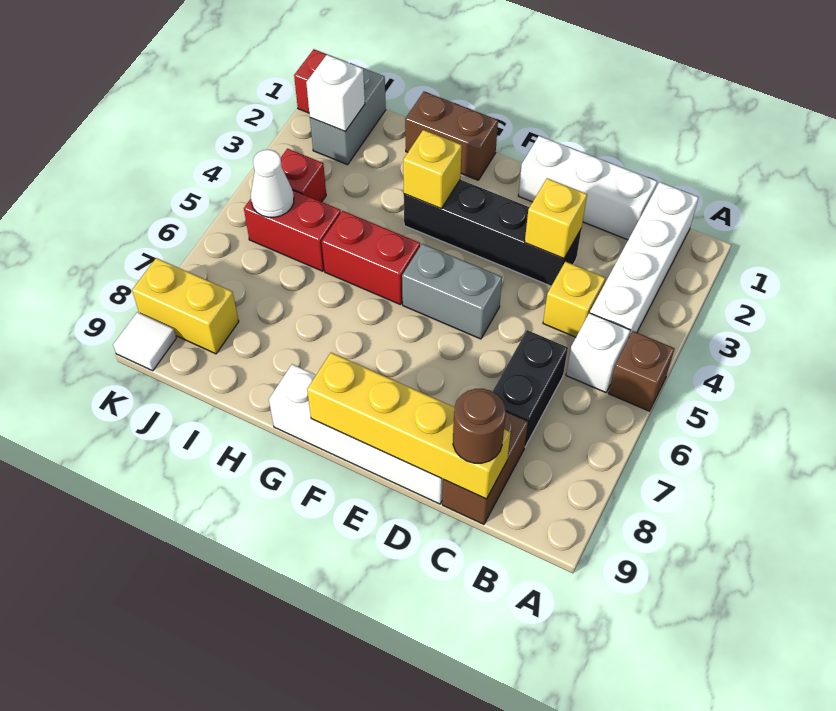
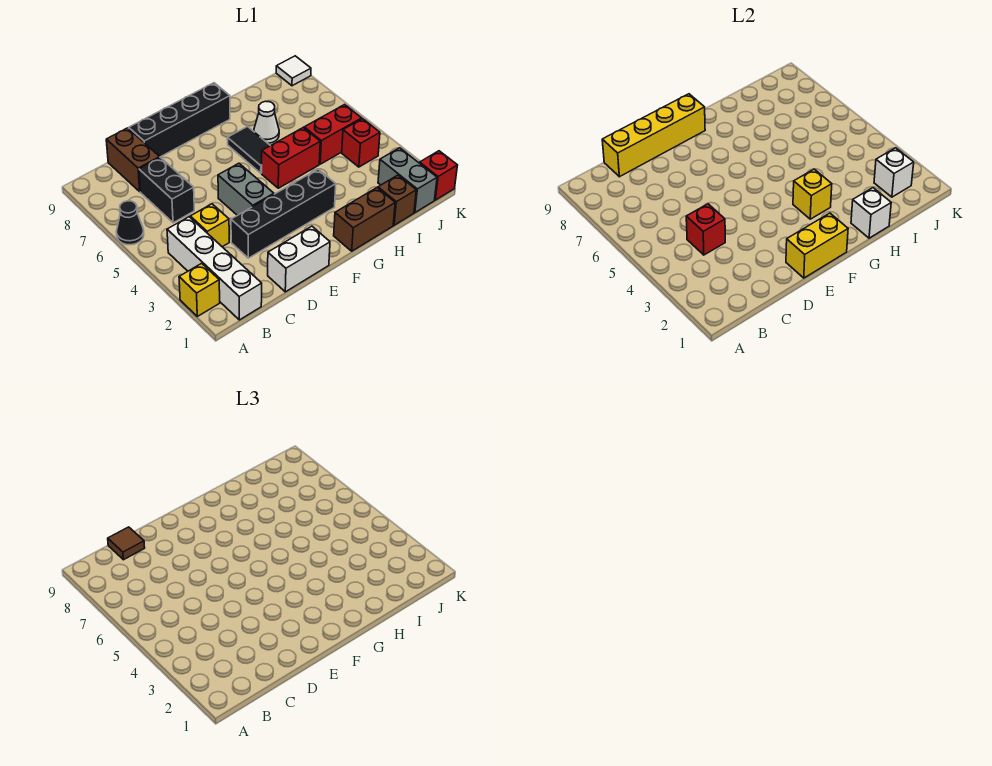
brown 1x1 brick [609,331,675,411] -> brown 1x1 brick moved to [378,175,416,225]
none -> black 1x1 cone [116,201,144,245]
white 1x1 brick [566,313,630,392] -> white 1x1 brick moved to [851,188,891,238]
white 1x3 brick [518,136,657,240] -> white 1x2 brick [268,226,330,292]
none -> red 1x1 brick [686,204,725,255]
brown 1x1 round brick [453,389,506,463] -> brown 1x1 tile [108,527,145,560]
yellow 1x1 brick [525,178,587,258] -> yellow 1x1 brick moved to [179,263,220,316]
white 1x4 brick [269,364,443,504] -> black 1x4 brick [129,83,230,157]
grey 1x2 brick [402,244,502,339] -> grey 1x2 brick turned to [218,163,274,215]
none -> black 1x2 tile [227,127,270,173]
white 1x1 cone [251,150,294,217] -> white 1x1 cone moved to [254,101,279,143]
yellow 1x2 brick [132,258,239,354] -> yellow 1x2 brick moved to [786,213,848,278]

